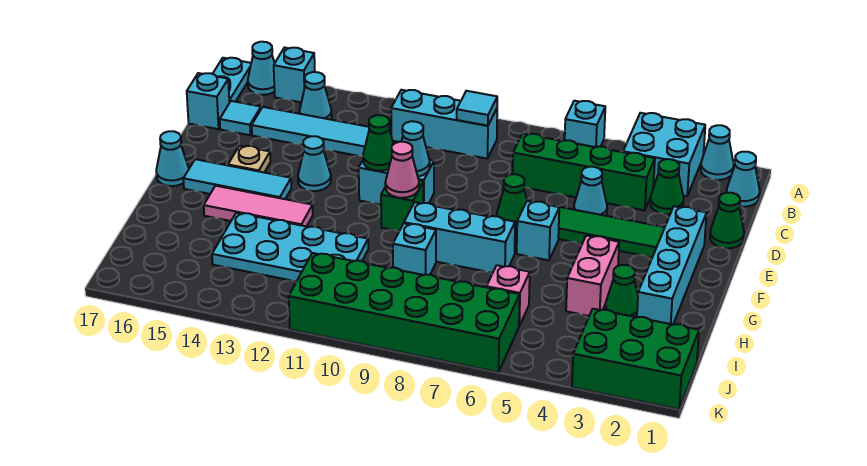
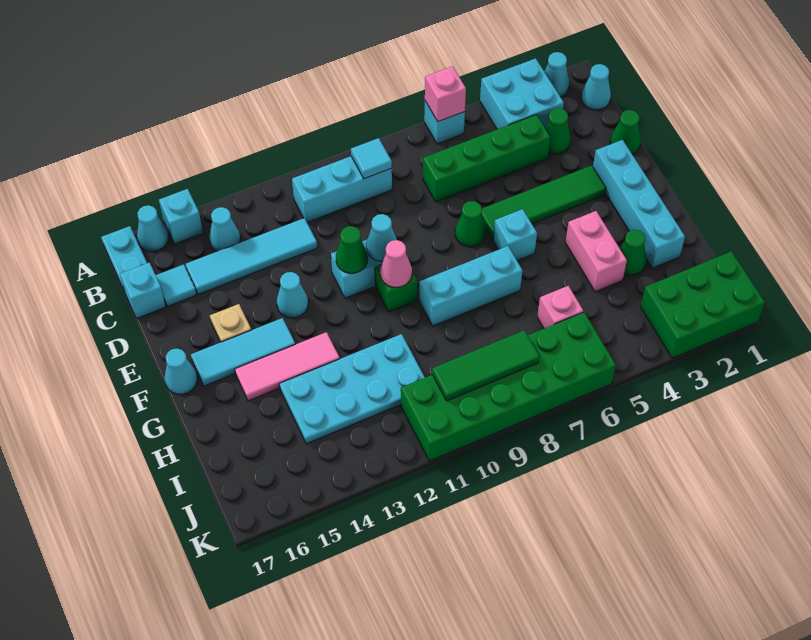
none -> pink 1x1 brick [425,66,466,122]
cyan 1x1 cone [574,167,607,216] -> none
cyan 1x1 brick [393,223,436,275] -> none
none -> green 1x3 tile [432,331,539,401]

